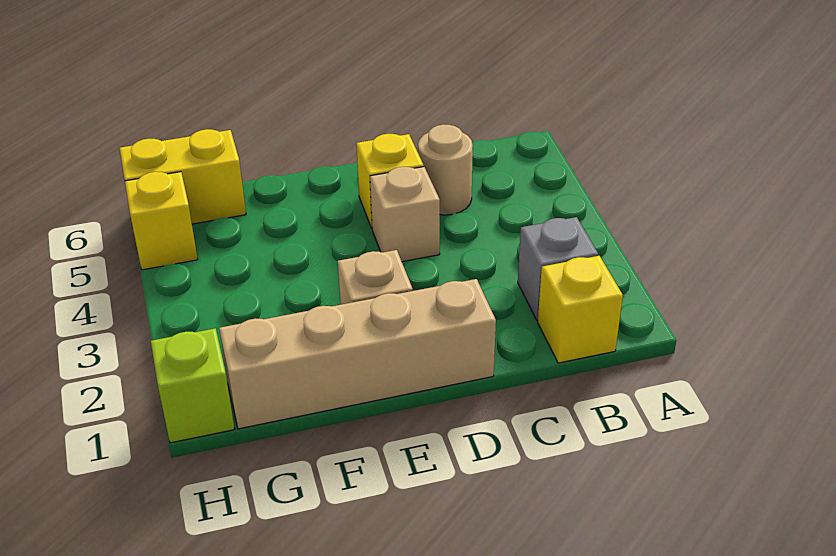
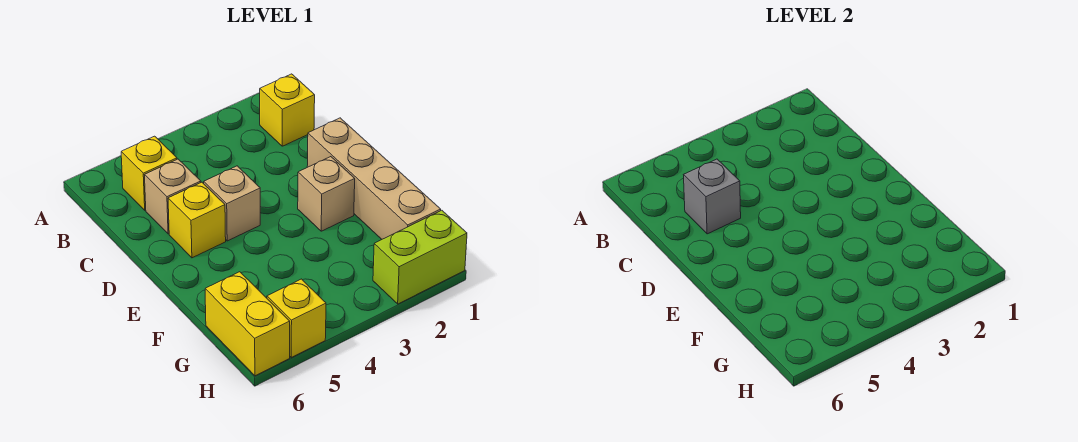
grey 1x1 brick [518,217,598,320] -> grey 1x1 brick moved to [684,159,741,234]
none -> yellow 1x1 brick [121,136,177,210]
tan 1x1 round brick [418,124,473,215] -> tan 1x1 brick [145,159,201,234]
lime 1x1 brick [151,328,234,443] -> lime 1x2 brick [373,210,467,304]

